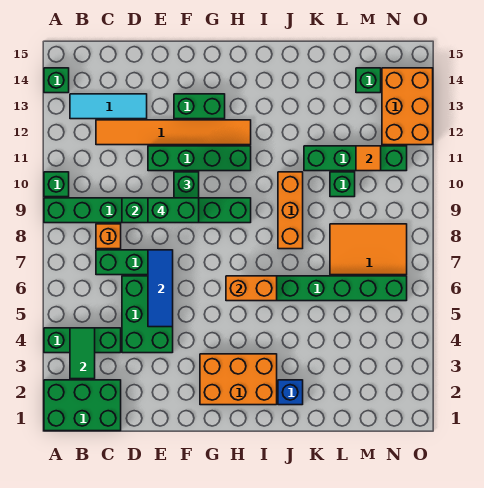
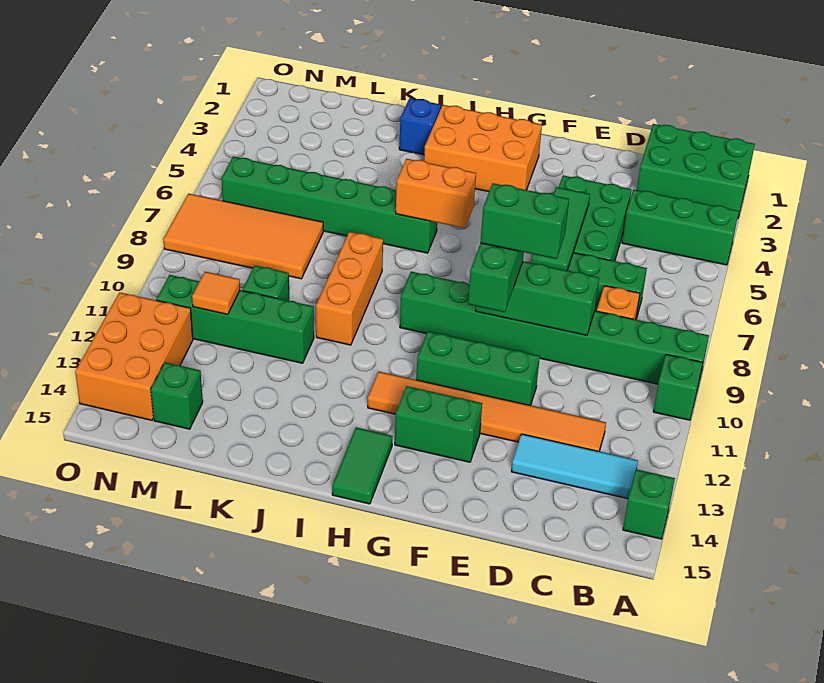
green 1x2 tile [70,328,95,379] -> green 1x2 tile moved to [332,428,393,504]
blue 1x3 tile [148,250,173,327] -> green 1x3 tile [531,187,590,270]
green 1x4 brick [148,146,251,171] -> green 1x3 brick [416,331,540,405]
orange 2x3 tile [330,224,407,275] -> orange 2x4 tile [163,194,323,279]

